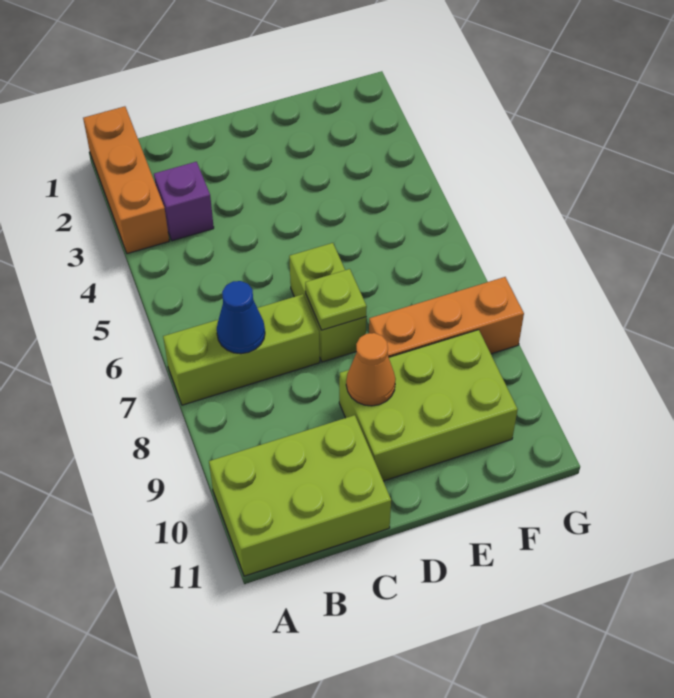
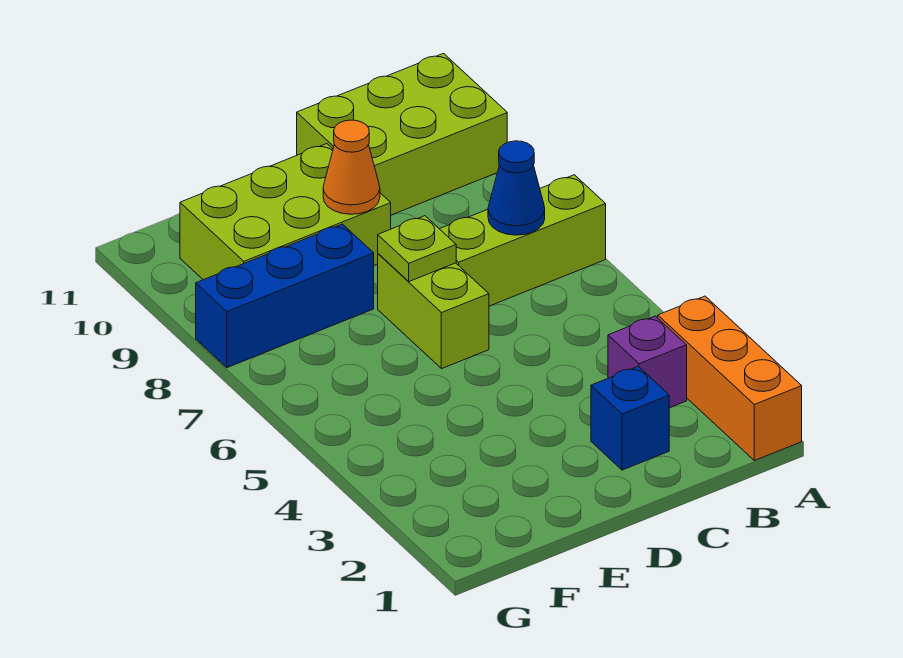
none -> blue 1x1 brick [591,366,669,470]
orange 1x3 brick [369,277,524,357] -> blue 1x3 brick [196,224,374,368]

